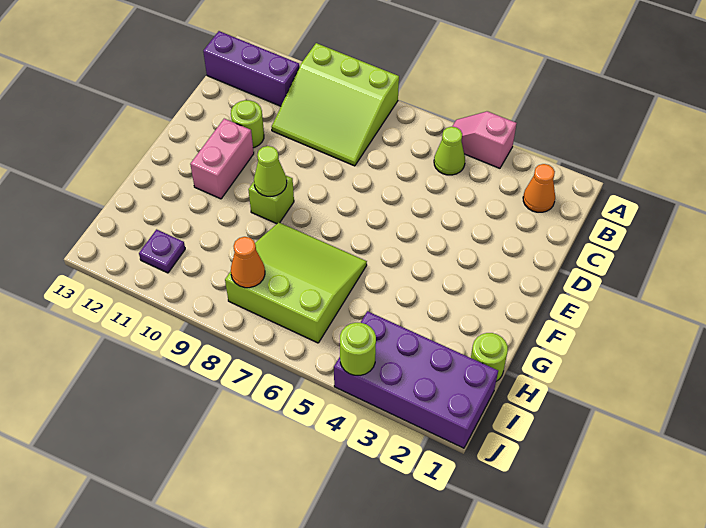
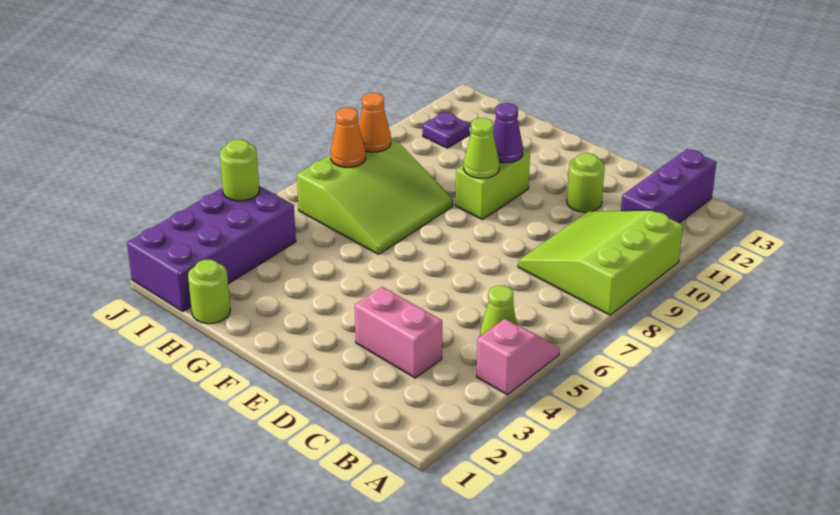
orange 1x1 cone [523,164,555,212] -> orange 1x1 cone moved to [331,108,366,167]
pink 1x2 brick [190,119,254,199] -> pink 1x2 brick moved to [355,287,442,378]
lime 1x1 brick [248,176,294,224] -> lime 1x2 brick [456,150,530,219]
none -> purple 1x1 cone [493,103,523,163]

